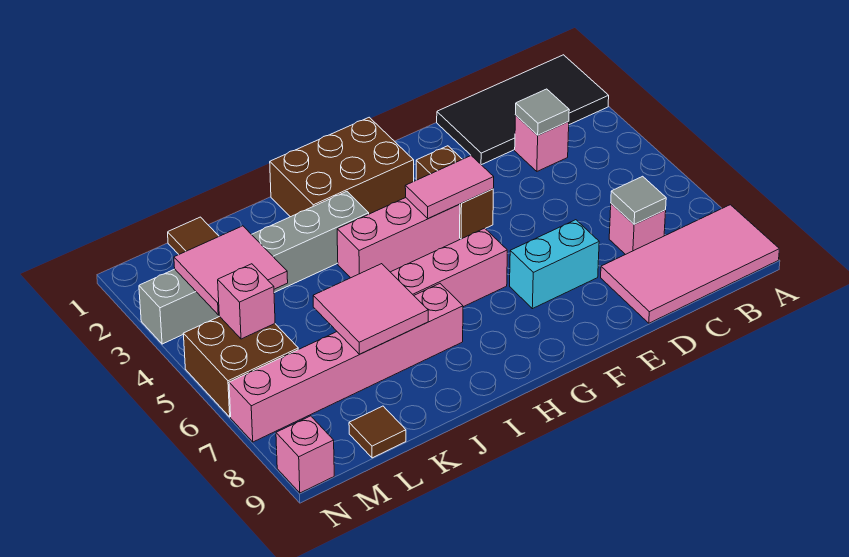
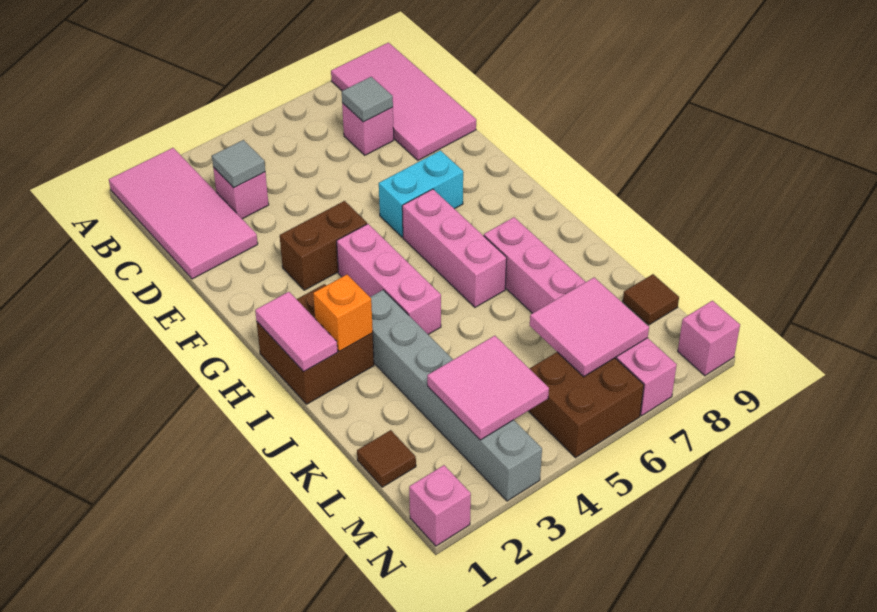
black 2x4 tile [437,55,609,165] -> pink 2x4 tile [109,148,258,279]
cyan 1x2 brick [510,220,599,309] -> cyan 1x2 brick turned to [379,151,463,237]
pink 1x2 tile [405,156,494,219] -> pink 1x2 tile moved to [255,292,338,372]
brown 2x3 brick [270,117,414,217] -> brown 2x2 brick [257,284,374,404]
none -> orange 1x1 brick [313,275,373,351]
pink 2x2 tile [313,264,428,354] -> pink 2x2 tile moved to [530,277,649,377]
pink 1x1 brick [218,264,275,339] -> pink 1x1 brick moved to [409,465,471,546]

